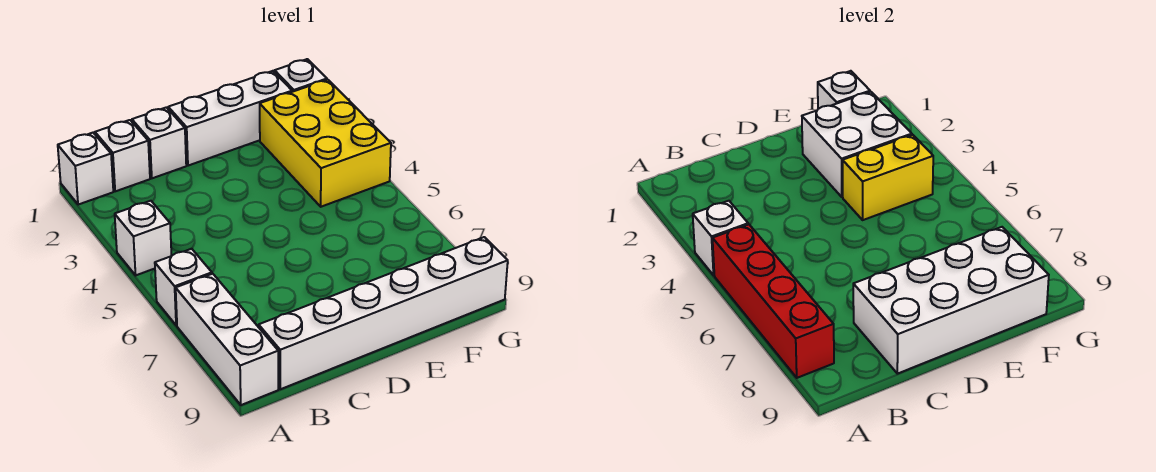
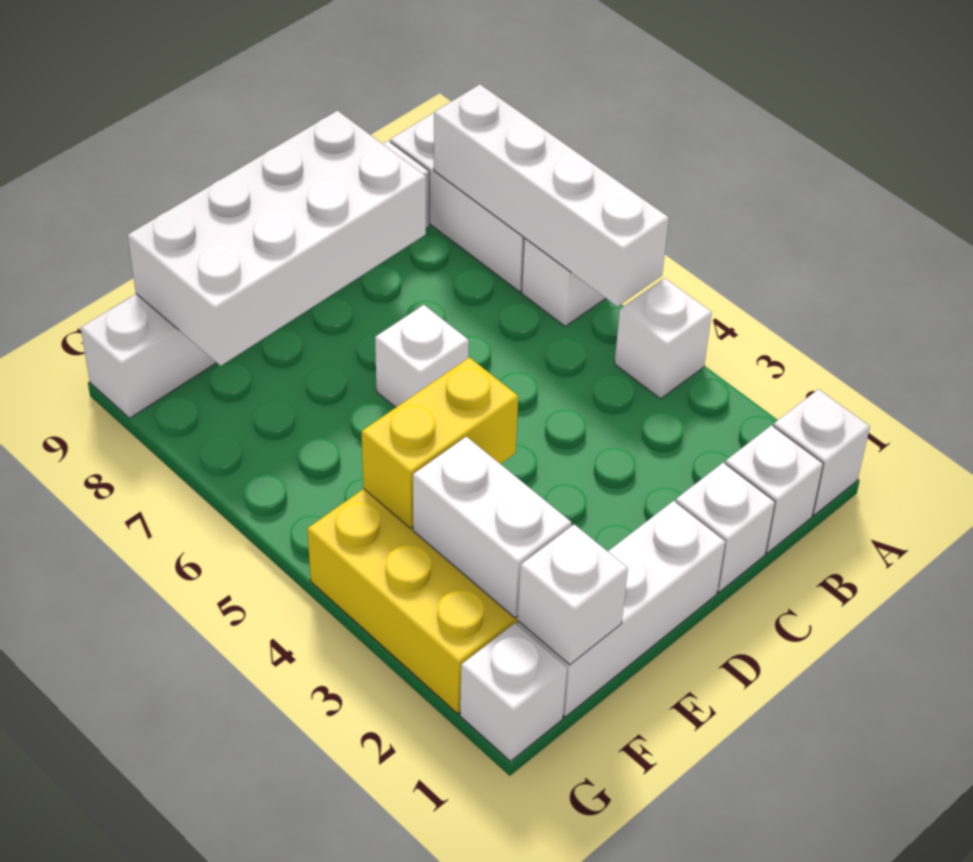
white 1x1 brick [693,201,748,275] -> white 1x1 brick moved to [375,305,469,407]
red 1x4 brick [712,224,834,378] -> white 1x4 brick [434,84,669,307]
white 2x2 brick [802,92,912,197] -> white 1x2 brick [413,437,571,618]

